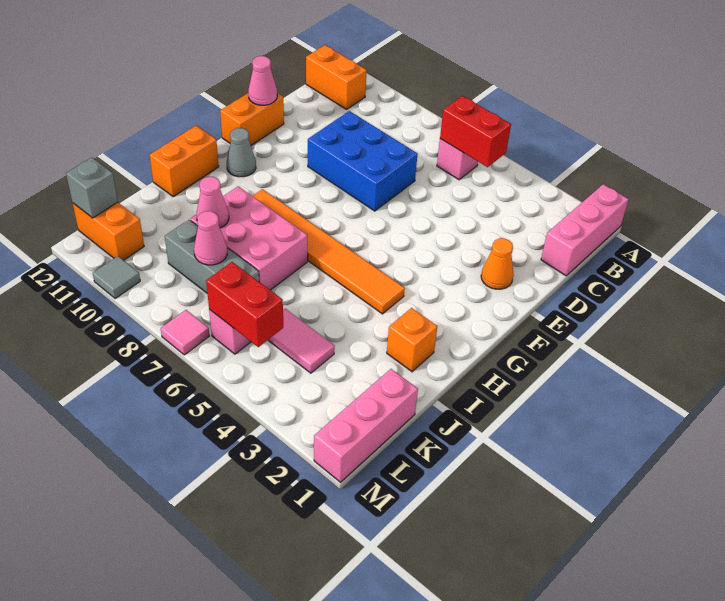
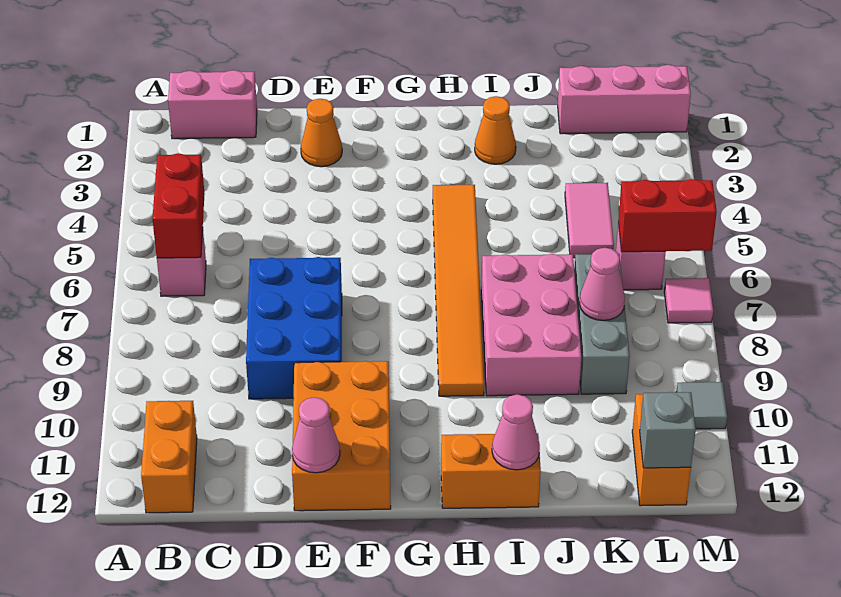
pink 1x3 brick [541,184,629,276] -> pink 1x2 brick [168,70,257,139]
orange 1x2 brick [220,93,284,145] -> orange 2x3 brick [292,361,391,511]
grey 1x1 cone [227,128,256,177] -> none
orange 1x1 brick [387,308,437,372] -> orange 1x1 cone [475,96,516,164]
pink 1x1 cone [196,177,229,228] -> pink 1x1 cone moved to [492,394,540,470]
red 1x2 brick [206,262,283,347] -> red 1x2 brick turned to [618,179,717,252]

